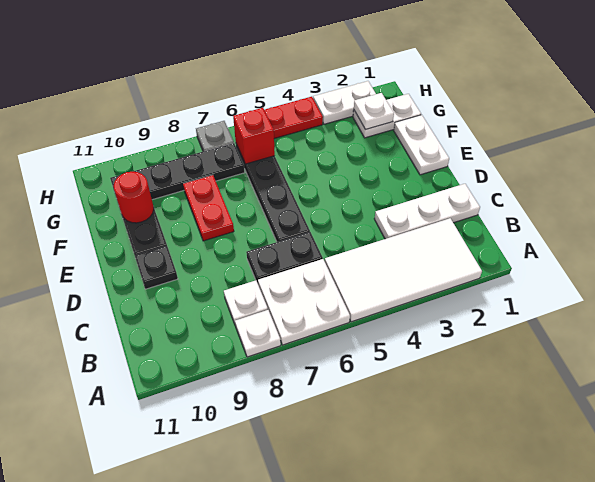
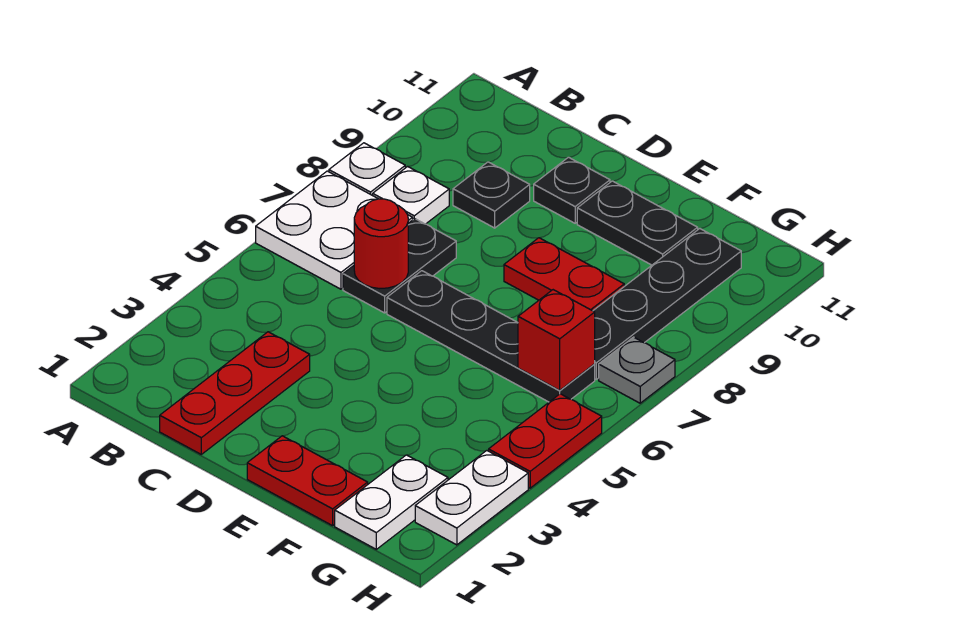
white 2x4 tile [325,218,482,322] -> none
white 1x3 plate [374,184,480,239] -> red 1x3 plate [160,332,310,454]
none -> black 1x1 plate [453,162,530,228]
white 1x2 plate [394,115,449,175] -> red 1x2 plate [247,436,368,526]
red 1x1 round brick [114,172,154,223] -> red 1x1 round brick moved to [354,199,408,289]
white 1x1 plate [354,93,394,130] -> none

